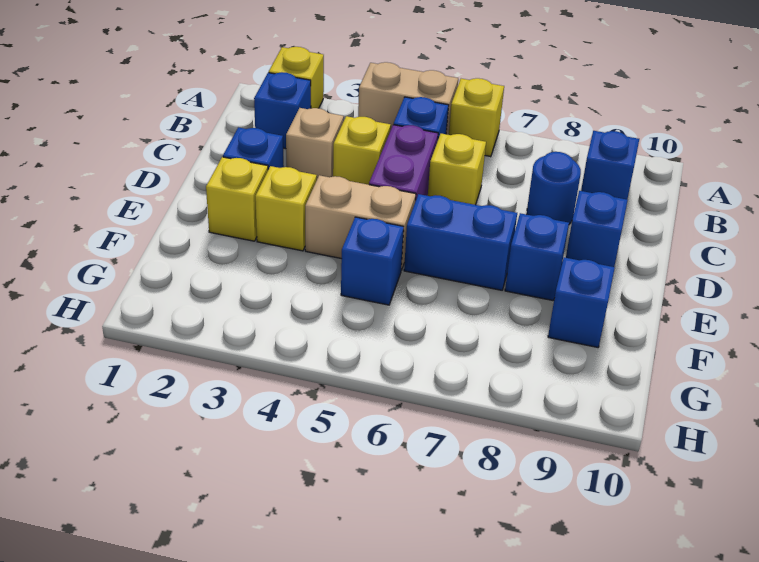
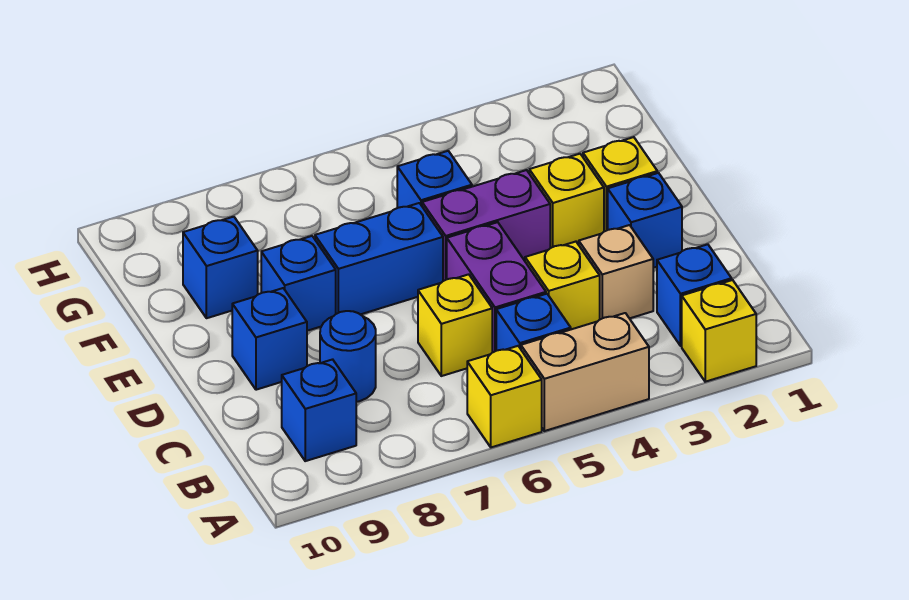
tan 1x2 brick [305,175,416,270] -> purple 1x2 brick [422,170,550,281]

